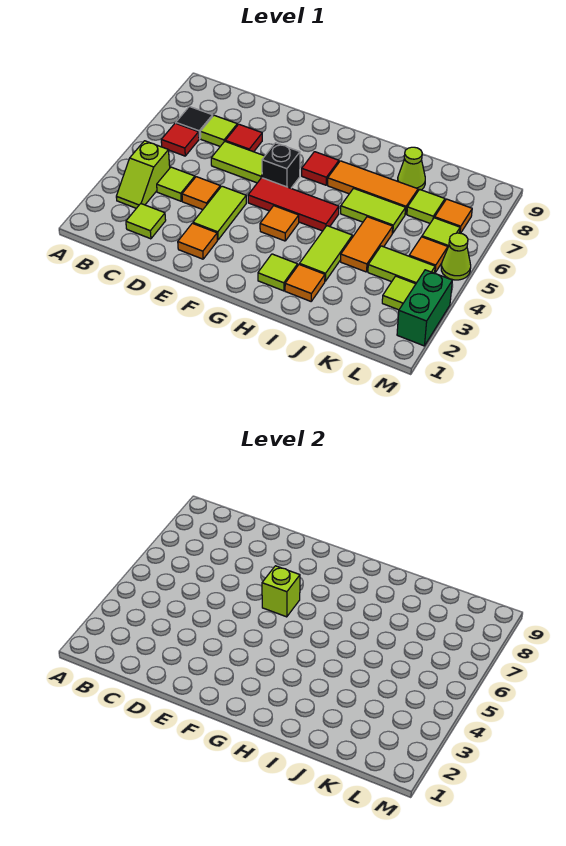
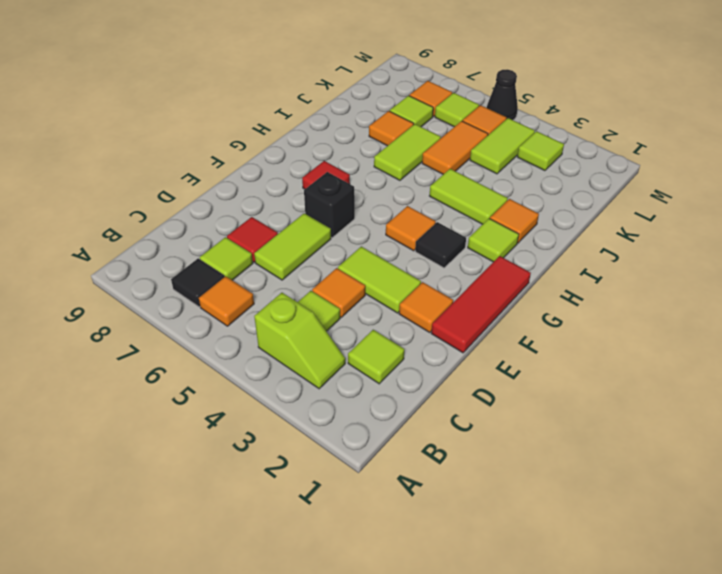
red 1x1 tile [161,123,199,156] -> orange 1x1 tile [199,276,254,326]
red 1x3 tile [248,178,339,231] -> red 1x3 tile moved to [431,256,531,353]
lime 1x1 brick [262,566,300,617] -> none
none -> black 1x1 tile [415,222,466,268]
orange 1x3 tile [328,161,418,214] -> orange 1x1 tile [369,111,414,146]
orange 1x2 tile [341,217,393,272] -> orange 1x2 tile turned to [422,121,488,174]
lime 1x1 cone [398,147,425,191] -> none
green 1x2 brick [397,270,452,346] -> none
lime 1x1 cone [441,233,471,280] -> black 1x1 cone [487,69,518,120]

